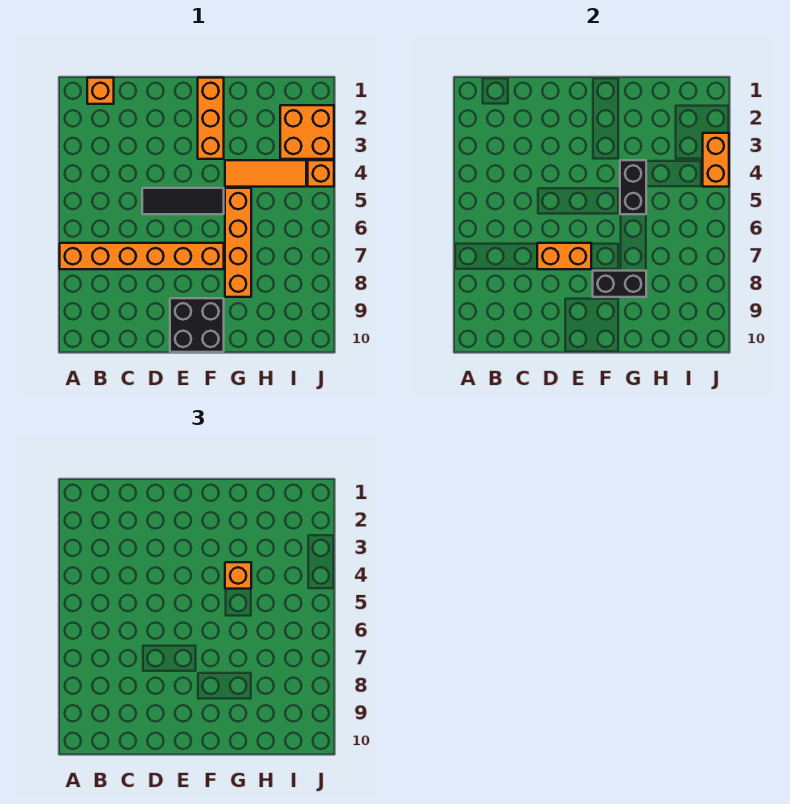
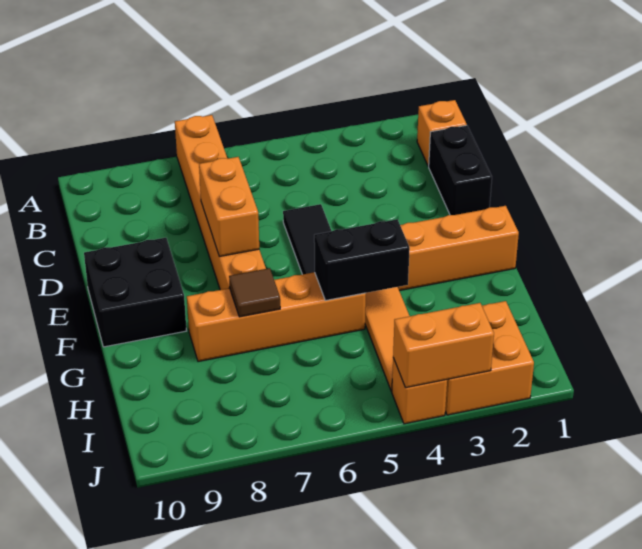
black 1x2 brick [593,271,646,297] -> black 1x2 brick moved to [429,125,492,215]
orange 1x1 brick [225,562,251,589] -> none
none -> brown 1x1 tile [229,268,280,317]

